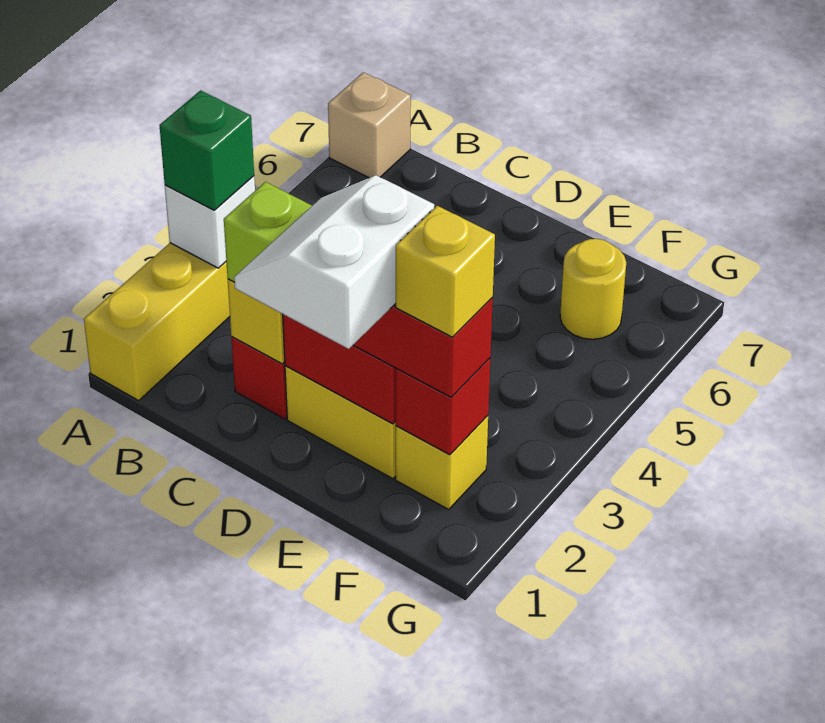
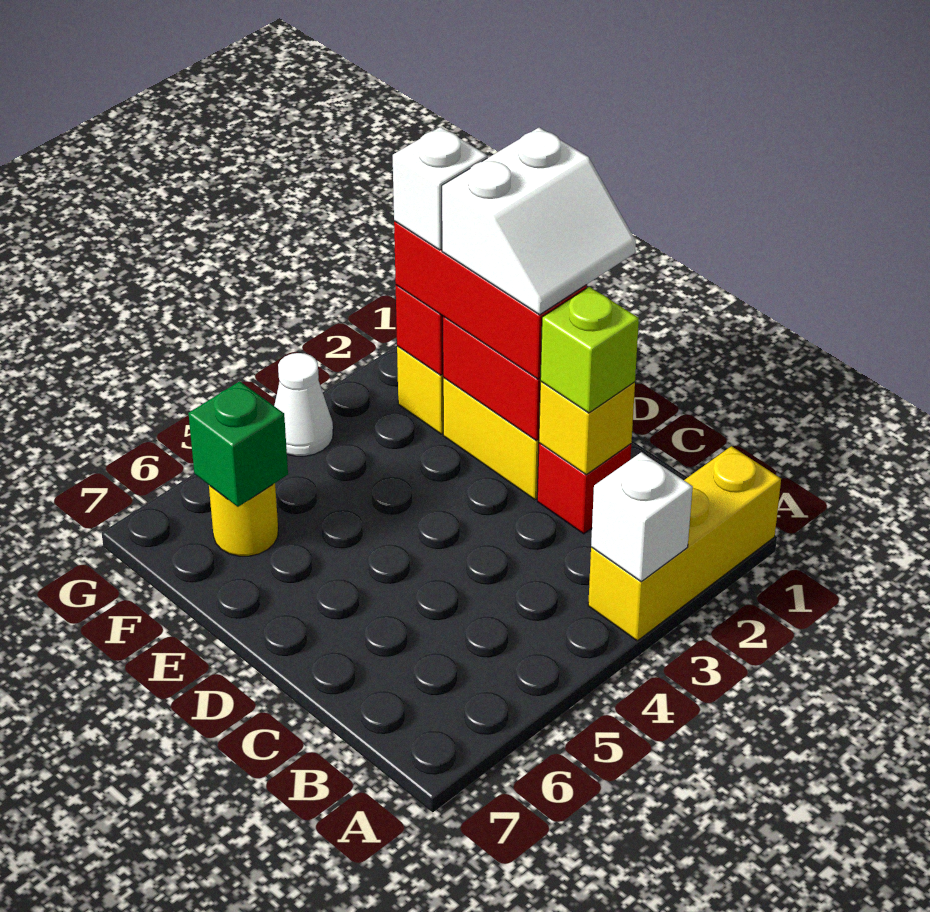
green 1x1 brick [159,90,254,210] -> green 1x1 brick moved to [188,381,288,507]
tan 1x1 brick [328,72,411,178] -> none
yellow 1x1 brick [396,206,495,337] -> white 1x1 brick [393,127,487,250]
none -> white 1x1 cone [274,353,333,456]

